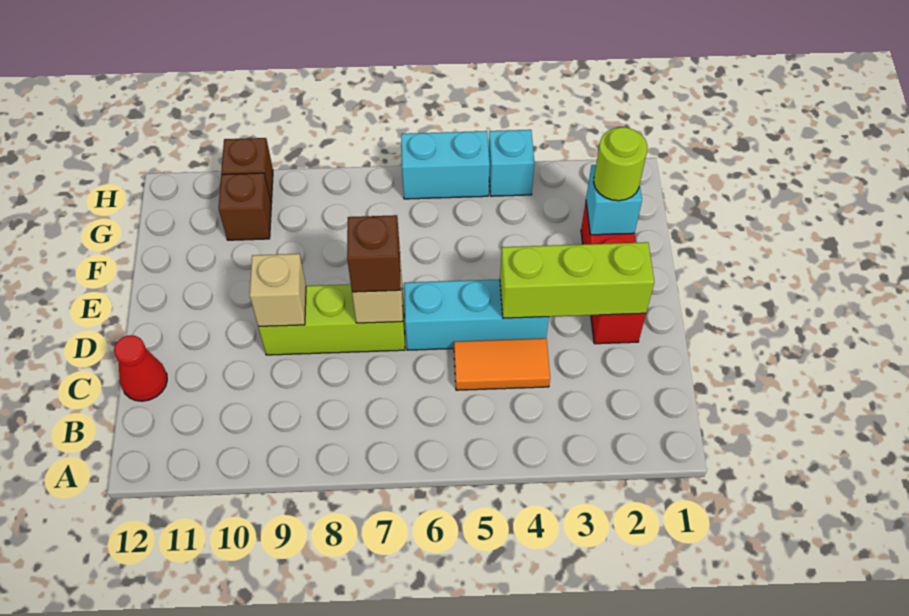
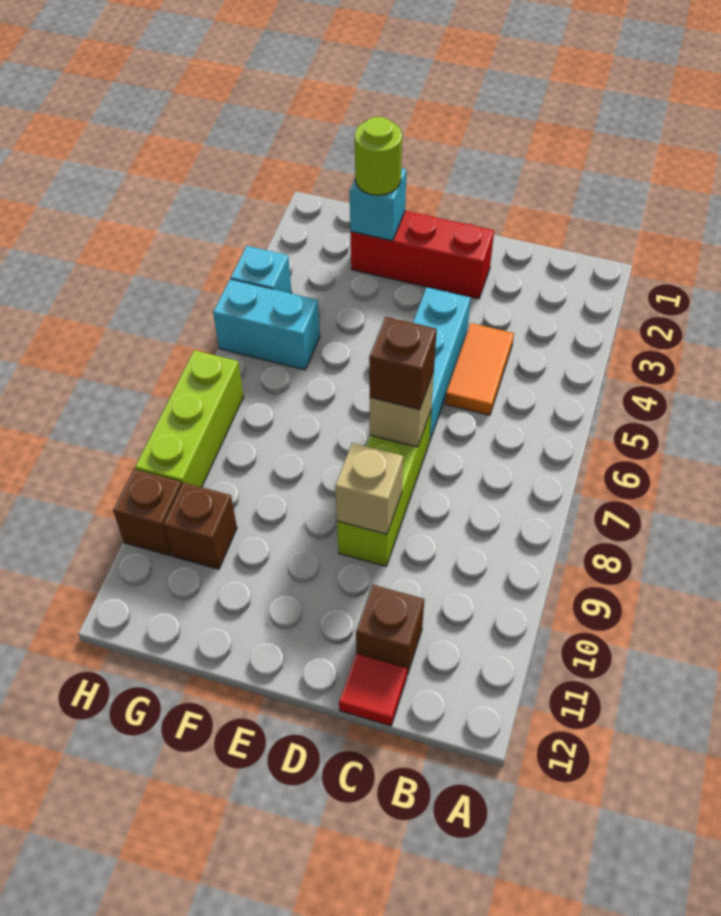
none -> brown 1x1 brick [356,585,424,675]
red 1x1 cone [114,335,167,401] -> red 1x1 tile [339,654,407,726]
lime 1x3 brick [500,242,654,318] -> lime 1x3 brick moved to [135,350,243,487]
cyan 1x2 brick [401,131,490,199] -> cyan 1x2 brick turned to [213,279,320,370]

